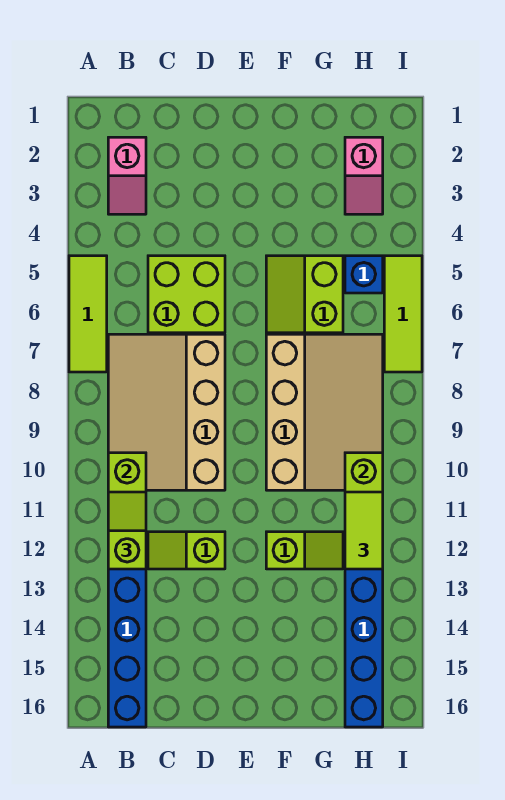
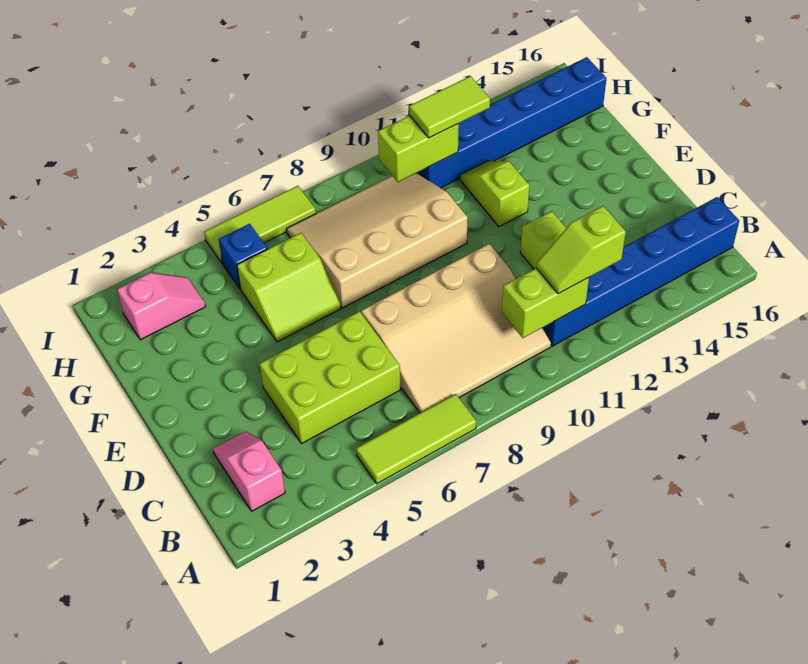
pink 1x2 slope [108,137,146,214] -> pink 1x2 slope turned to [213,431,285,511]
lime 2x2 brick [148,256,225,333] -> lime 2x3 brick [260,311,401,444]

